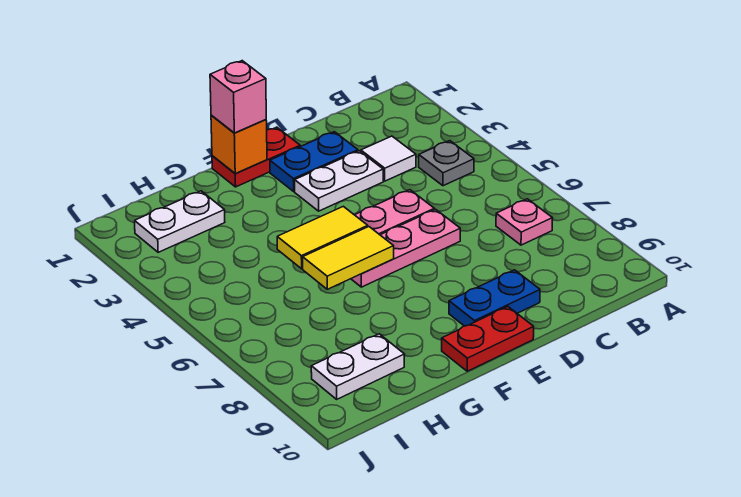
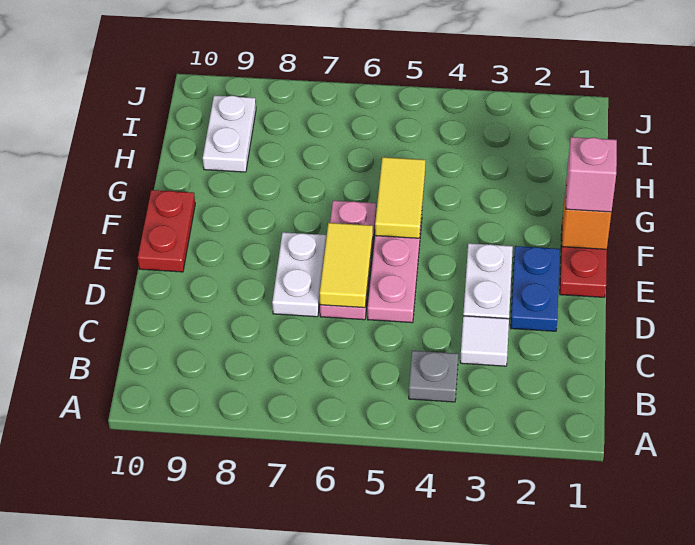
pink 1x1 plate [496,199,553,245] -> none
blue 1x2 plate [449,270,540,326] -> none
yellow 1x2 tile [303,227,394,289] -> yellow 1x2 tile moved to [320,223,373,308]
white 1x2 plate [135,191,225,252] -> white 1x2 plate moved to [272,232,326,317]

